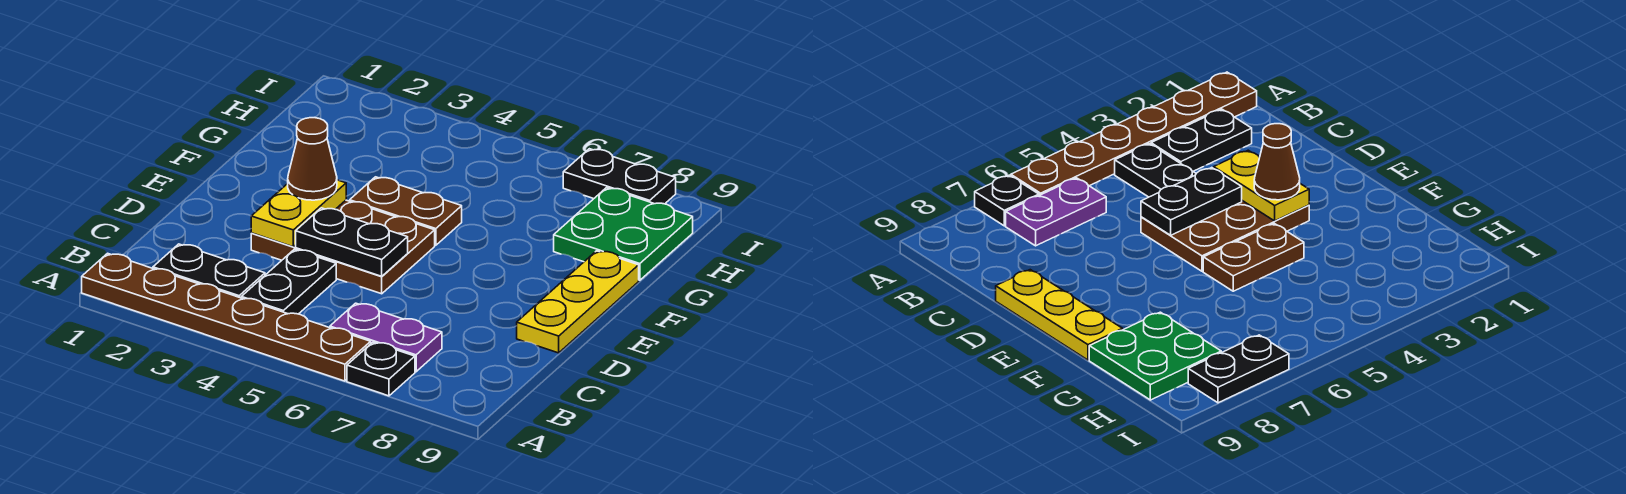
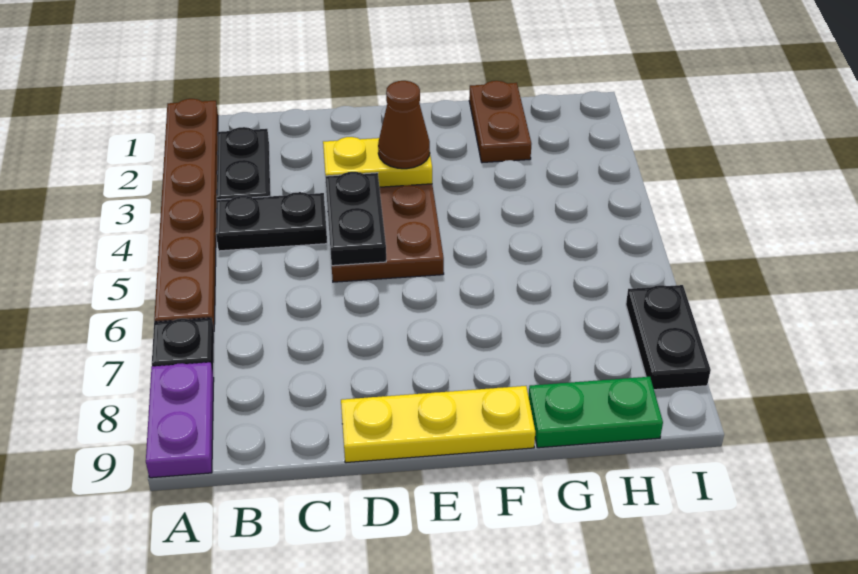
purple 1x2 plate [330,303,442,372] -> purple 1x2 plate moved to [146,362,214,478]
brown 1x2 plate [350,177,462,245] -> brown 1x2 plate moved to [469,81,531,163]
green 2x2 plate [554,188,693,280] -> green 1x2 plate [529,377,663,448]

